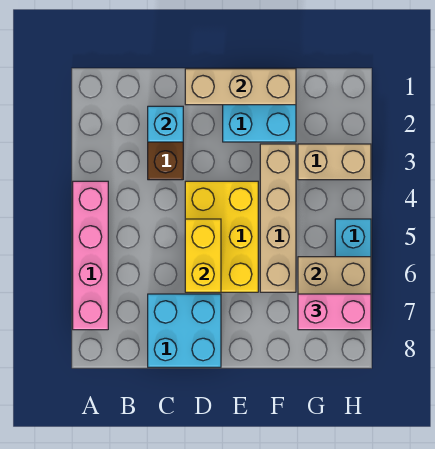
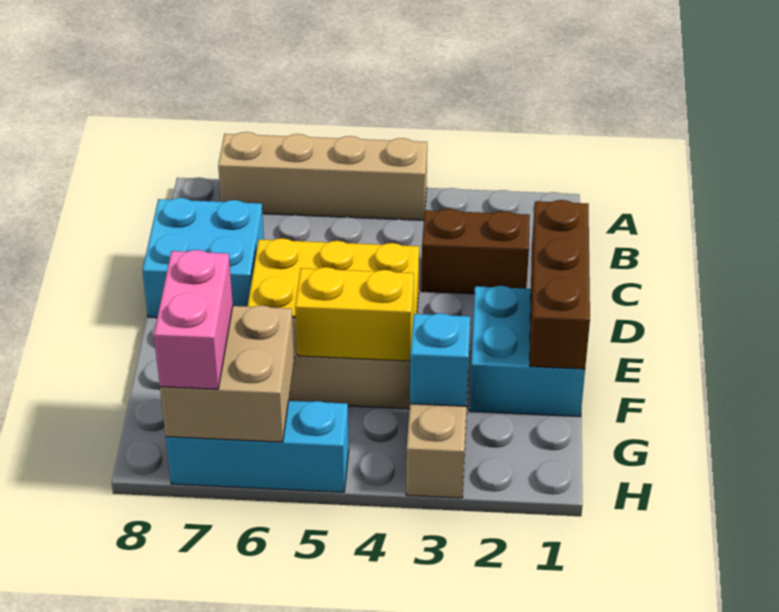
pink 1x4 brick [73,181,108,330] -> tan 1x4 brick [218,132,427,220]
cyan 1x1 brick [148,106,183,142] -> cyan 1x1 brick moved to [410,313,470,406]
tan 1x3 brick [185,69,296,105] -> brown 1x3 brick [530,200,590,369]
yellow 1x2 brick [185,219,221,292] -> yellow 1x2 brick moved to [295,267,414,361]

